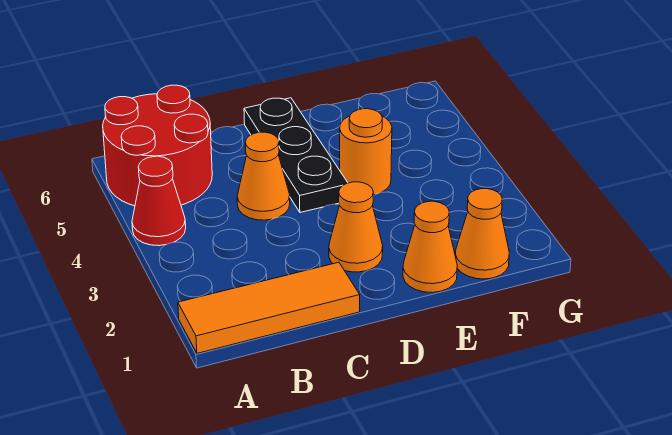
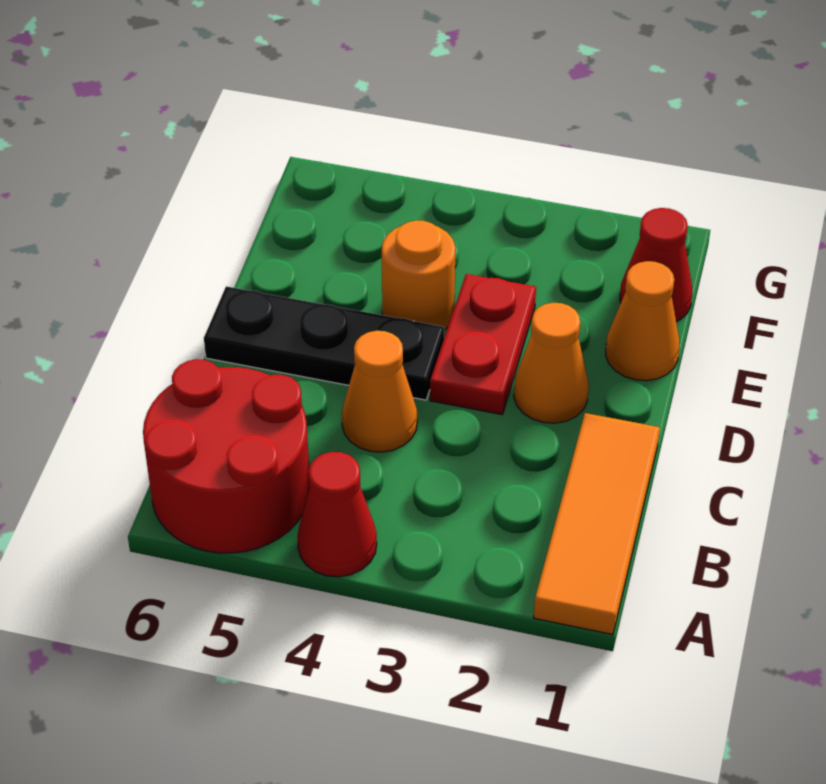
none -> red 1x2 plate [430,274,536,415]
orange 1x1 cone [455,189,509,279] -> red 1x1 cone [620,208,692,322]

